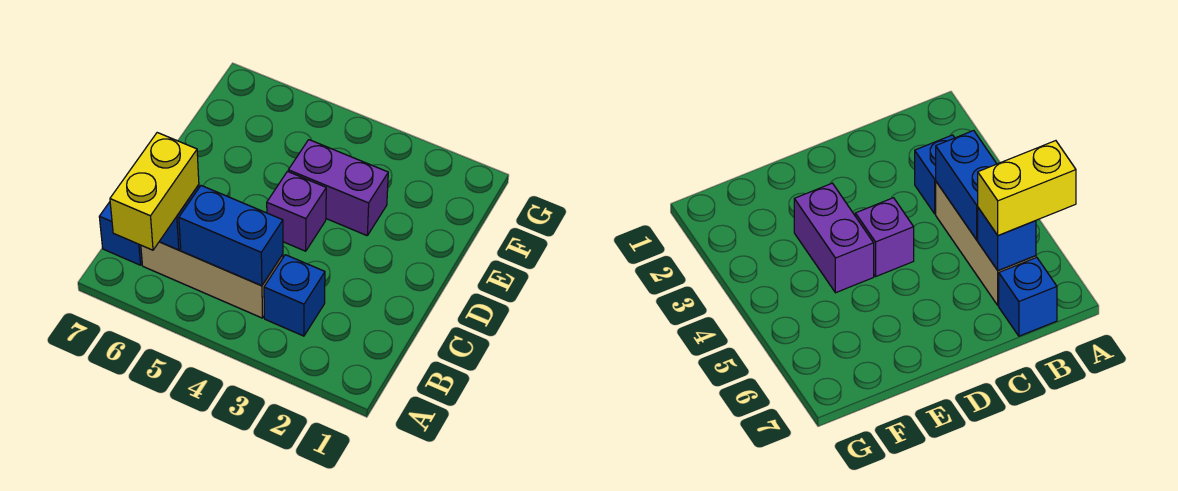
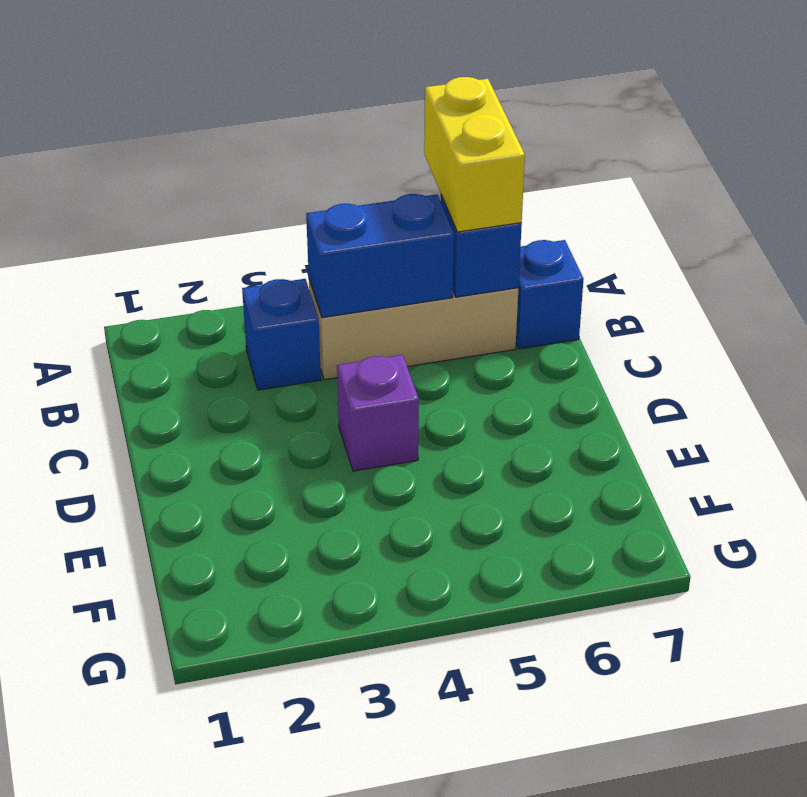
purple 1x2 brick [288,140,388,235] -> none

